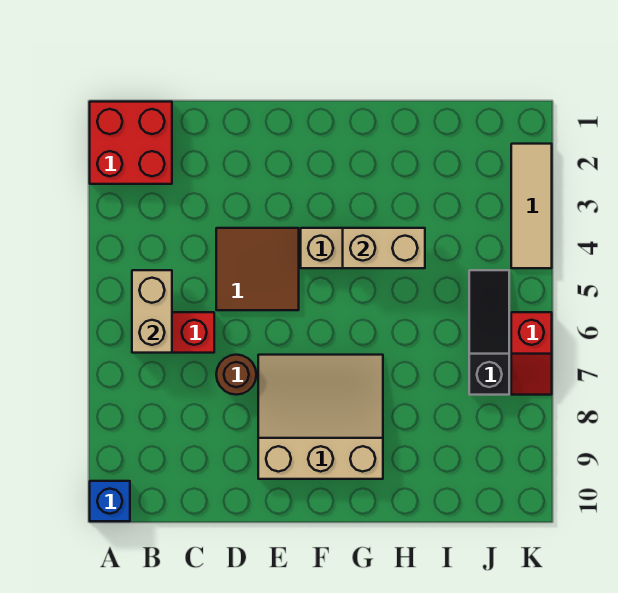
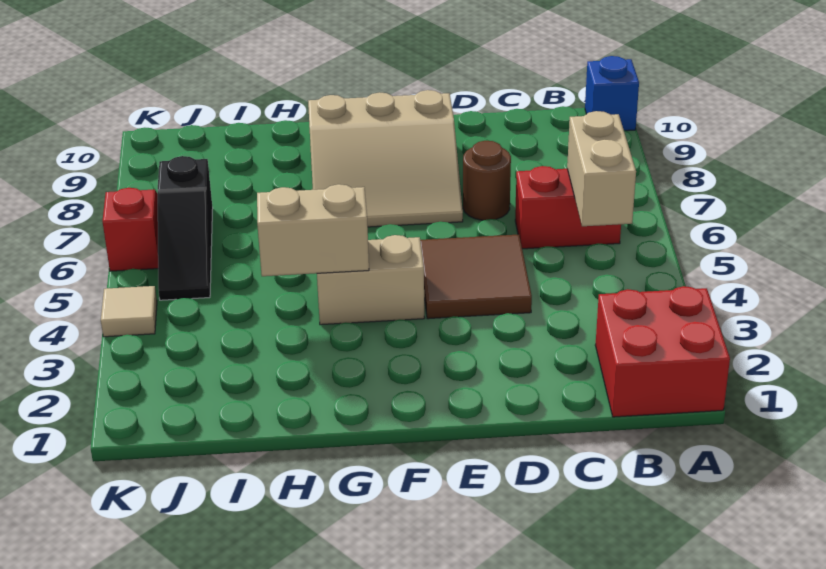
tan 1x3 tile [511,144,552,268] -> tan 1x1 tile [101,286,157,337]

